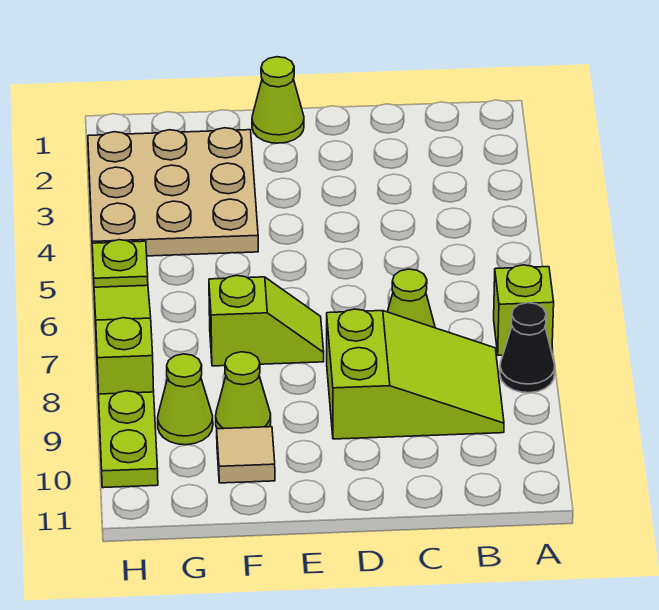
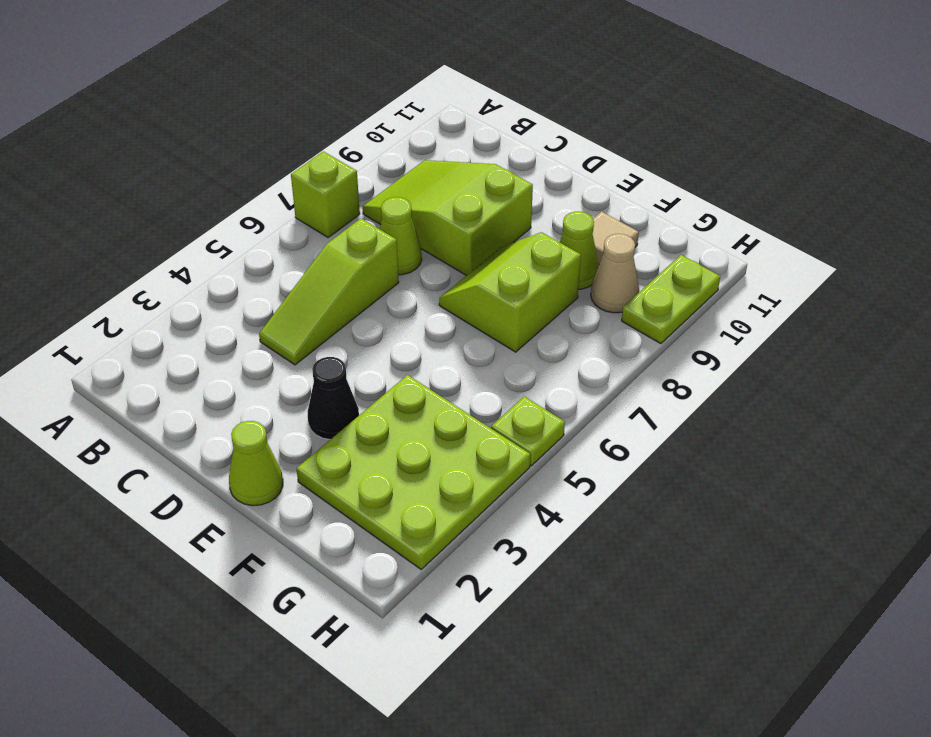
black 1x1 cone [500,303,555,393] -> black 1x1 cone moved to [308,357,359,440]
lime 1x2 slope [209,275,324,366] -> lime 2x2 slope [439,232,581,352]
tan 3x3 plate [88,128,258,256] -> lime 3x3 plate [297,375,530,569]
lime 1x1 cone [158,354,213,445] -> tan 1x1 cone [591,234,639,313]
lime 1x3 slope [94,285,154,397] -> lime 1x3 slope moved to [259,218,399,365]

